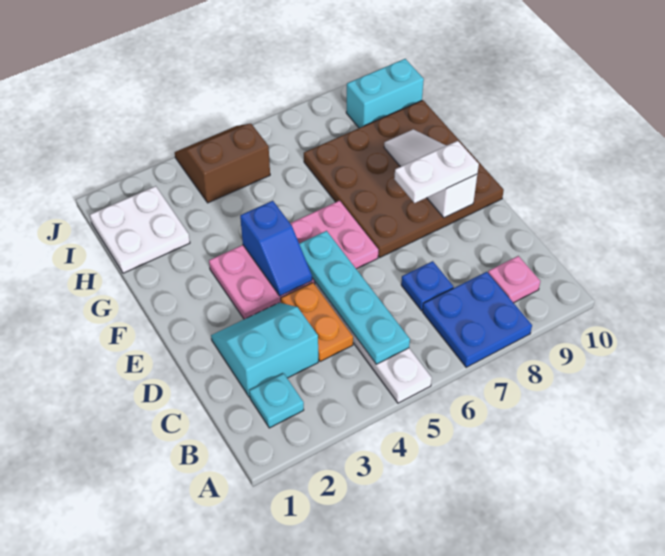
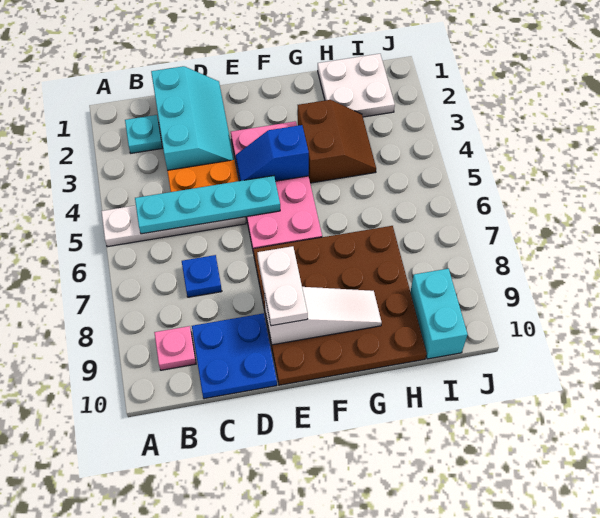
blue 2x2 plate [423,272,532,367] -> blue 2x2 plate moved to [192,313,277,399]
cyan 2x2 slope [211,303,318,397] -> cyan 2x3 slope [151,66,234,170]
brown 2x2 slope [175,124,270,203] -> brown 2x2 slope moved to [298,100,376,183]

